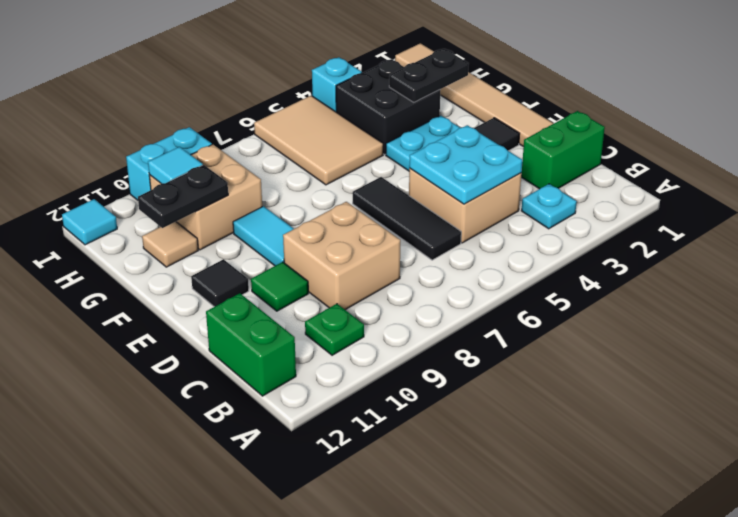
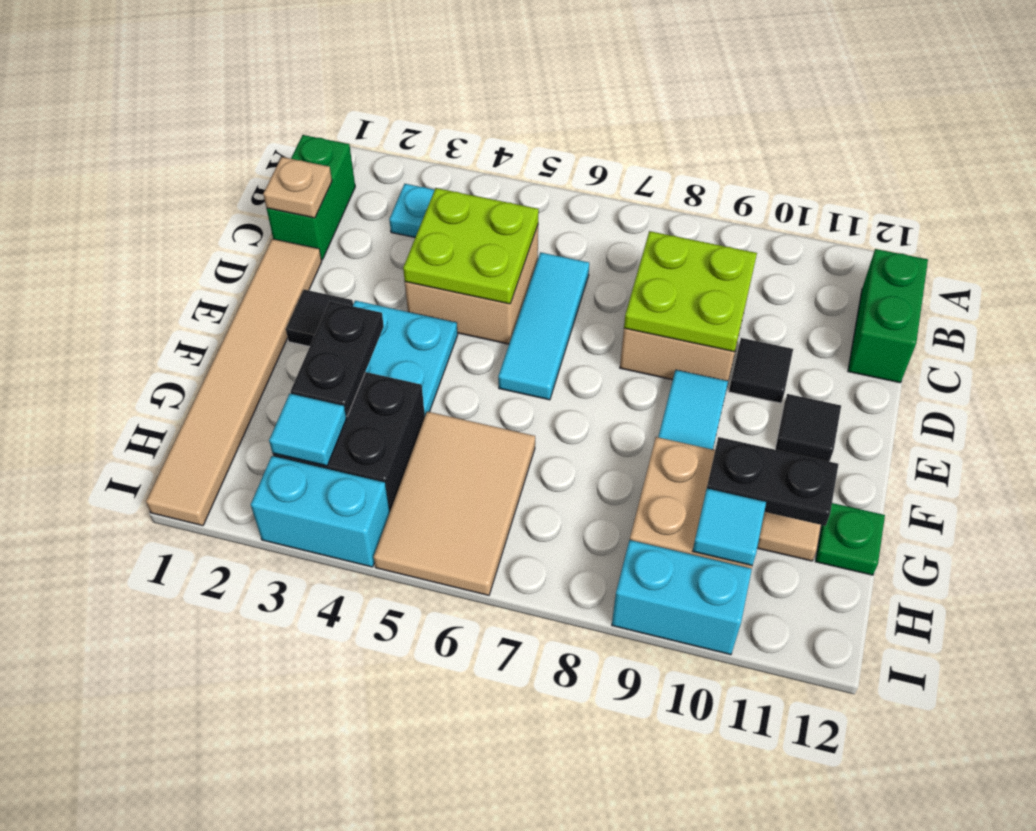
green 1x1 plate [305,304,364,355] -> green 1x1 plate moved to [815,503,885,575]
green 1x2 brick [521,111,605,189] -> green 1x2 brick turned to [267,135,355,260]
none -> tan 1x1 plate [263,157,332,218]
cyan 2x2 plate [409,125,522,204] -> lime 2x2 plate [403,188,539,304]
black 1x3 tile [353,177,461,260] -> cyan 1x3 tile [498,252,589,400]
none -> lime 2x2 plate [624,231,757,352]
green 1x1 tile [251,262,308,311] -> black 1x1 tile [729,338,793,403]
black 1x2 plate [389,49,469,102] -> black 1x2 plate turned to [291,302,384,416]
cyan 1x1 brick [312,57,362,112] -> cyan 1x2 brick [251,456,390,567]
cyan 1x1 tile [62,199,117,245] -> cyan 1x1 tile moved to [269,394,346,466]

